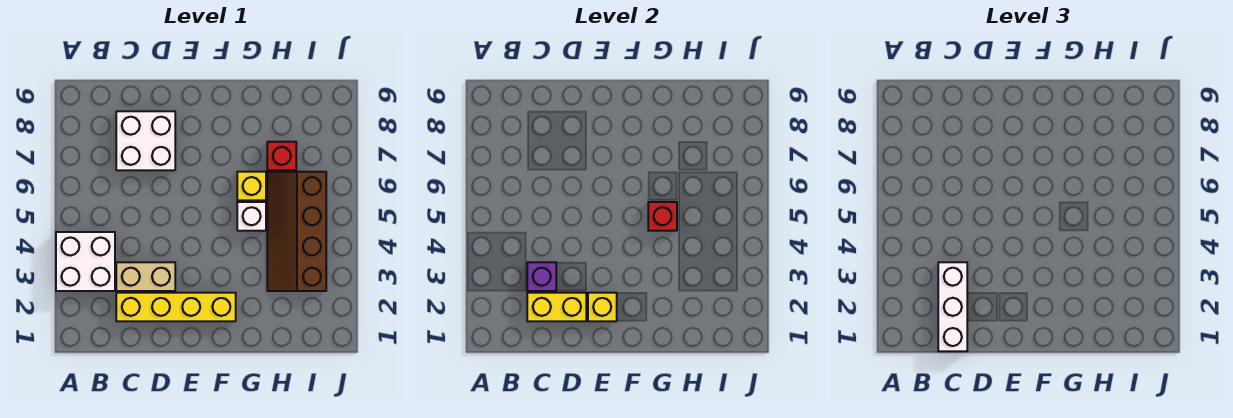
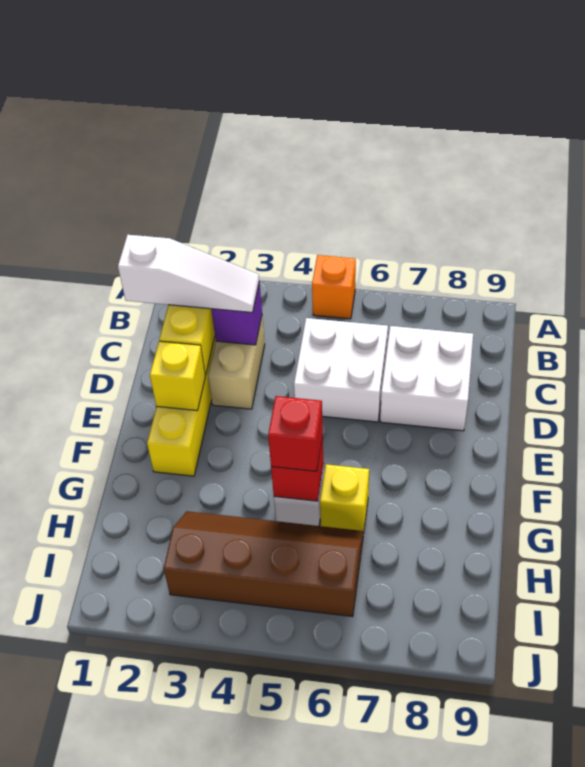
white 2x2 brick [56,232,115,291] -> white 2x2 brick moved to [294,318,388,422]
none -> orange 1x1 brick [312,255,356,319]
white 1x3 brick [938,262,967,351] -> white 1x3 slope [118,235,259,313]
red 1x1 brick [267,142,296,170] -> red 1x1 brick moved to [268,396,323,471]

